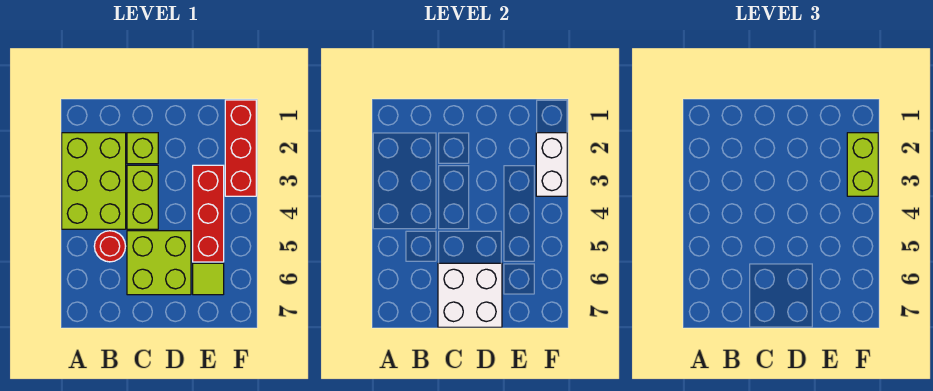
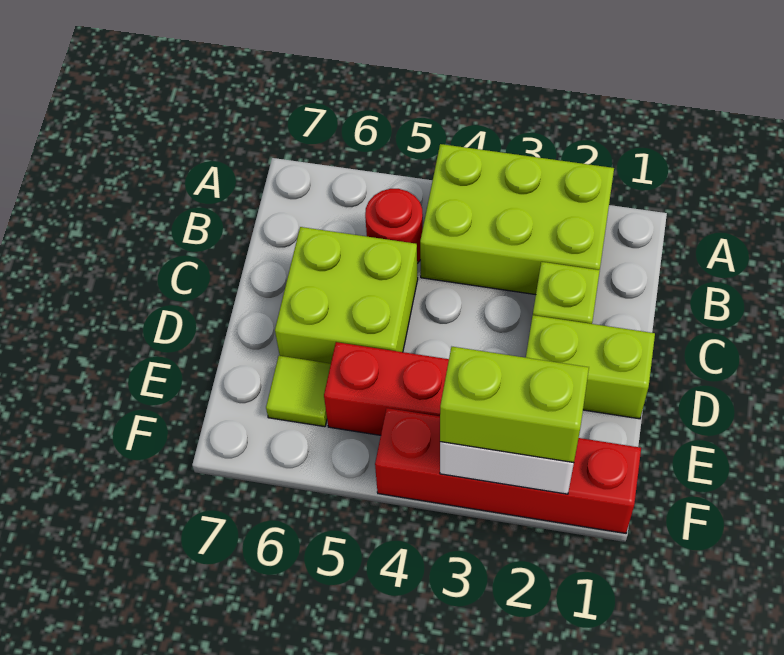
lime 1x2 brick [127,165,158,229] -> lime 1x2 brick moved to [526,315,655,419]
white 2x2 brick [438,263,502,327] -> none
red 1x3 brick [225,100,256,196] -> red 1x4 brick [375,408,641,533]

